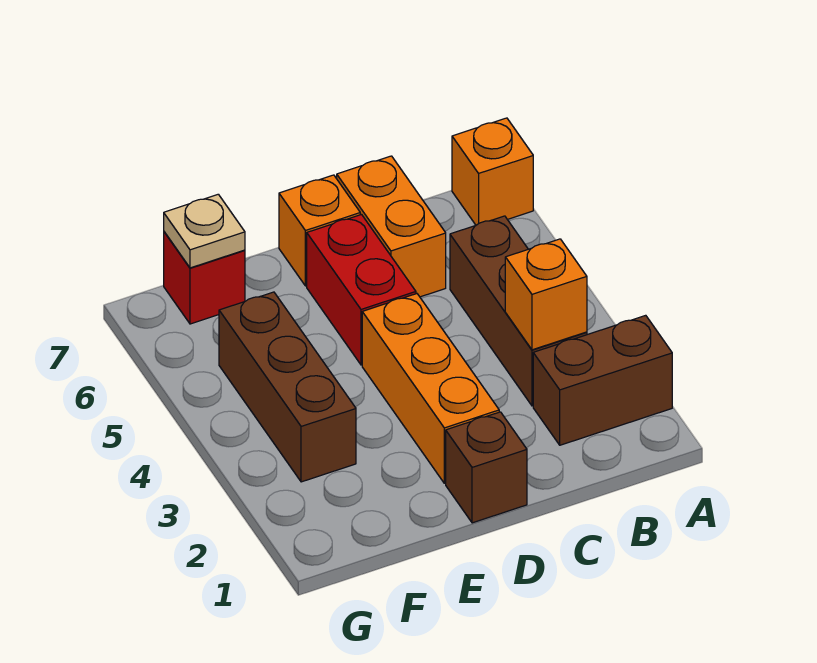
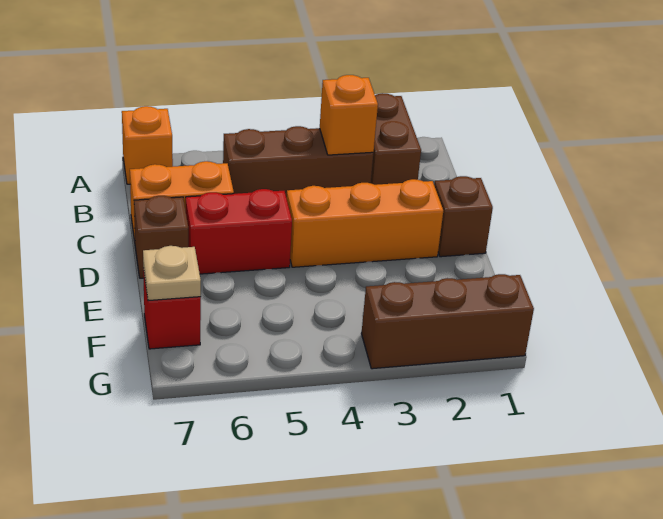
orange 1x1 brick [279,175,360,286] -> brown 1x1 brick [134,196,188,278]
brown 1x3 brick [219,292,356,482] -> brown 1x3 brick moved to [361,274,534,369]

